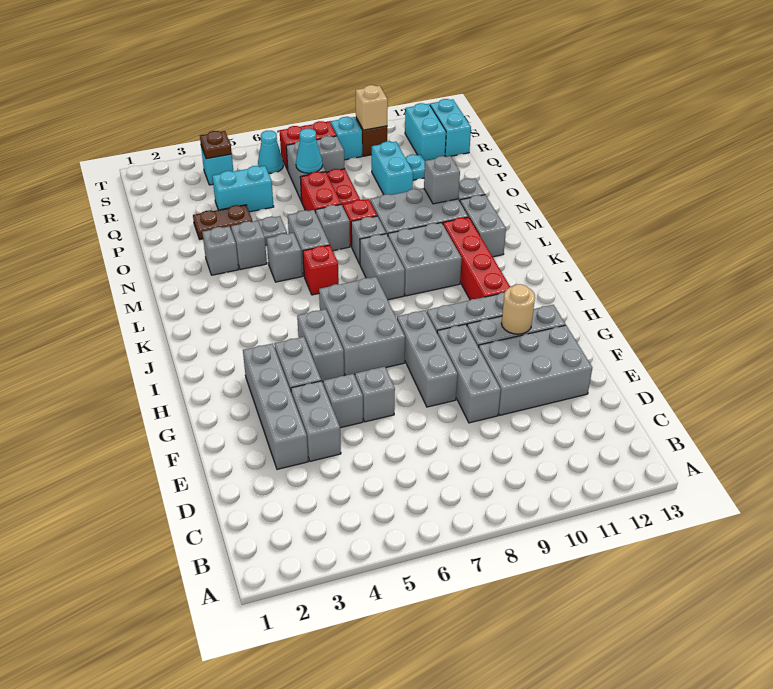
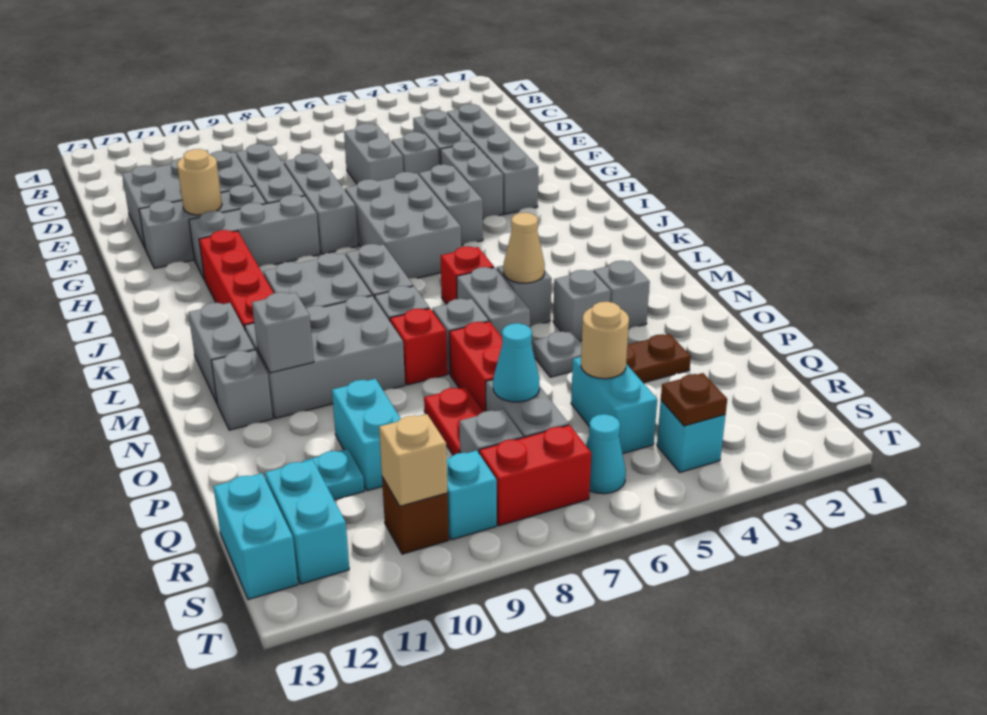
grey 1x1 brick [355,367,395,422] -> grey 1x2 brick [344,123,403,184]
none -> tan 1x1 cone [503,213,545,283]
cyan 1x2 brick [212,166,274,212] -> cyan 1x2 brick turned to [571,357,657,454]
none -> tan 1x1 round brick [581,302,629,379]

